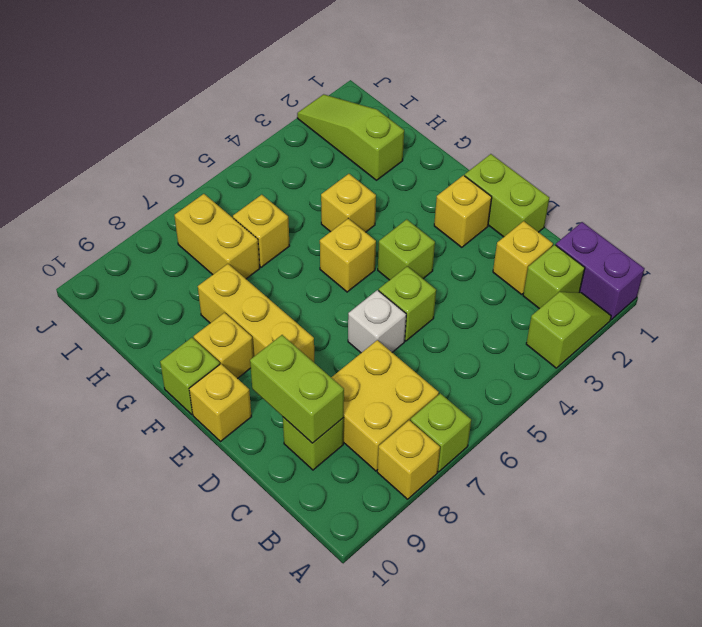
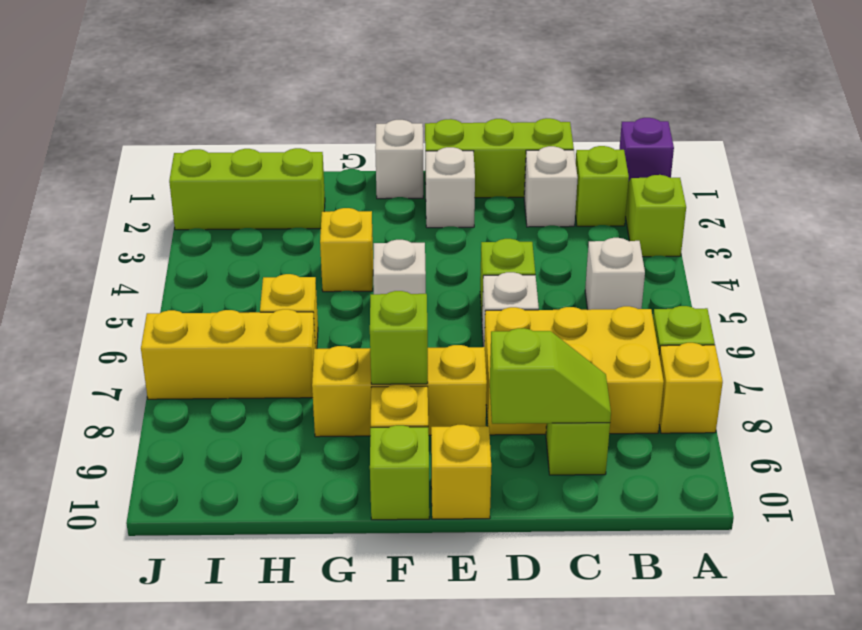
purple 1x2 brick [556,222,645,320] -> purple 1x1 brick [619,118,674,182]
none -> white 1x1 brick [585,237,645,310]
yellow 2x2 brick [331,340,439,471] -> yellow 2x3 brick [484,306,664,435]
yellow 1x1 brick [493,221,553,294] -> white 1x1 brick [524,146,578,227]
lime 1x2 brick [250,335,344,443] -> lime 1x2 slope [490,328,611,424]
lime 1x2 brick [465,154,549,237] -> lime 1x3 brick [425,118,574,198]
yellow 1x1 brick [434,175,492,247] -> white 1x1 brick [426,147,475,228]
lime 1x1 brick [378,219,435,280] -> lime 1x1 brick moved to [370,291,428,384]
none -> white 1x1 brick [375,120,423,199]
yellow 1x1 brick [320,219,376,292] -> white 1x1 brick [373,240,426,294]
lime 1x3 slope [297,94,404,180] -> lime 1x3 brick [169,148,325,230]
yellow 1x2 brick [174,194,260,279] -> yellow 1x3 brick [141,309,315,399]

